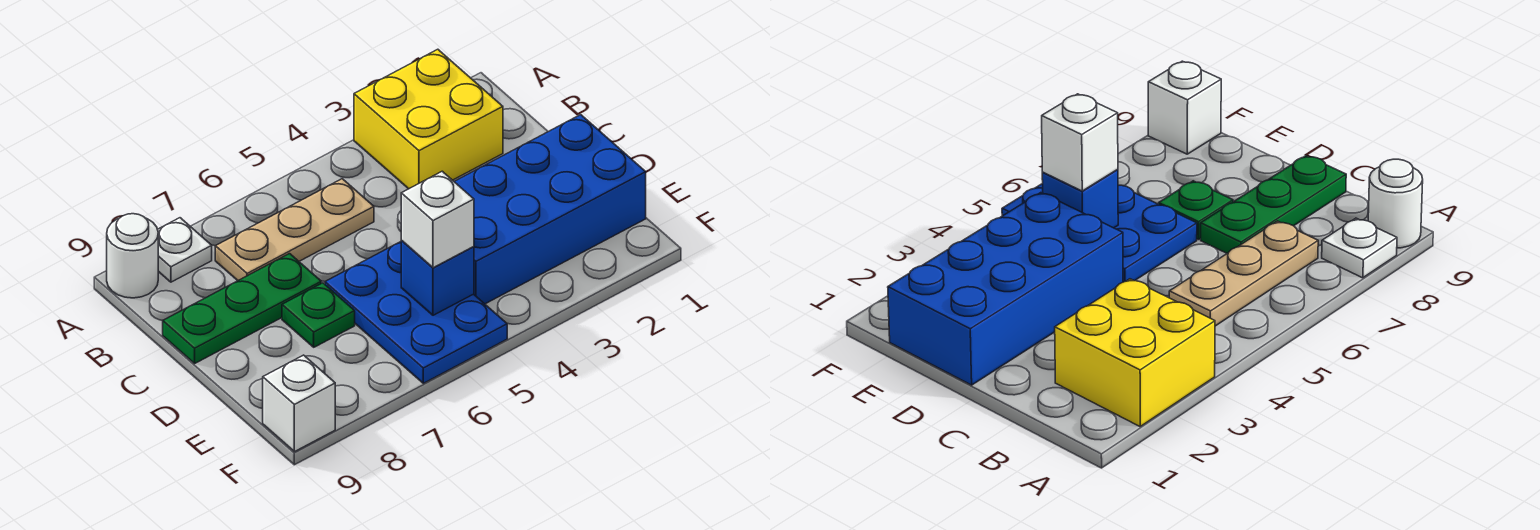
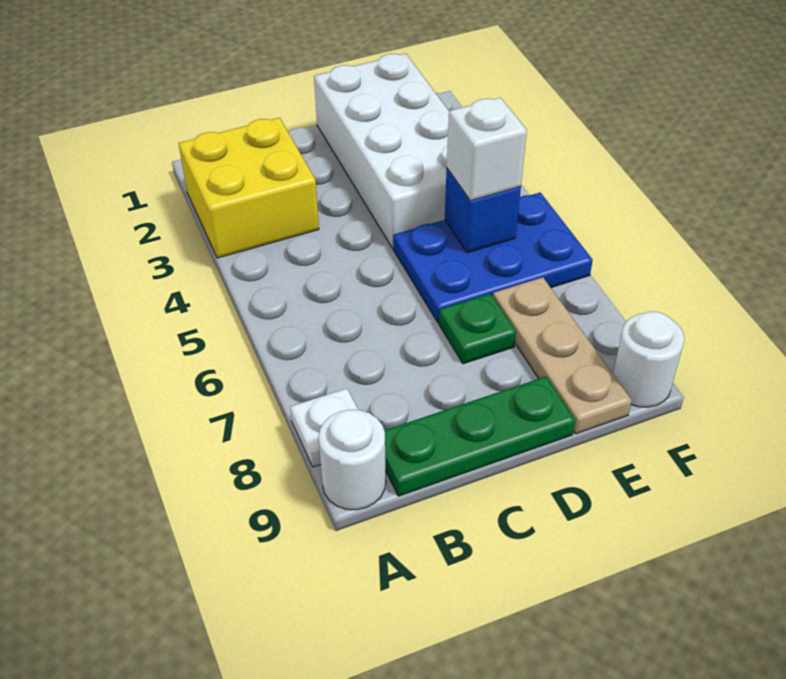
tan 1x3 plate [215,179,374,281] -> tan 1x3 plate moved to [493,277,632,434]
green 1x3 plate [163,254,321,364] -> green 1x3 plate turned to [384,376,575,496]
blue 2x4 brick [454,115,646,304] -> white 2x4 brick [314,54,449,249]
white 1x1 brick [263,355,335,452] -> white 1x1 round brick [613,312,684,407]

